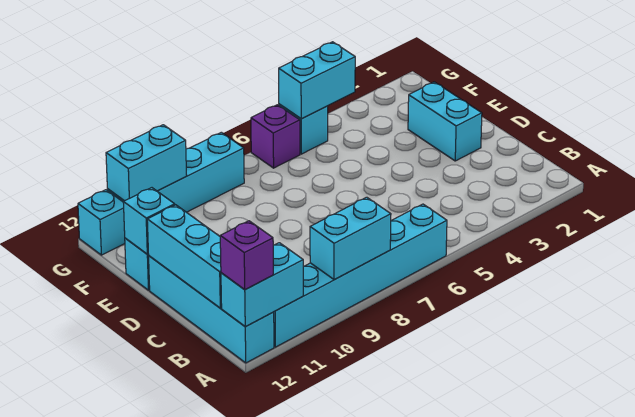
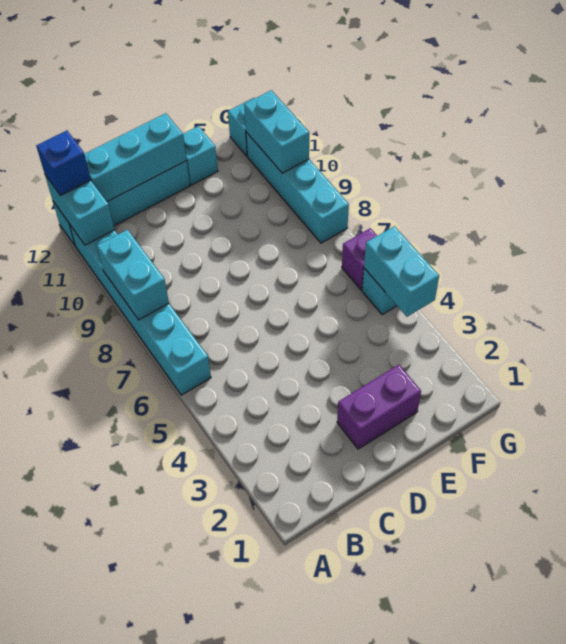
purple 1x1 brick [220,221,273,290] -> blue 1x1 brick [36,131,91,195]
cyan 1x2 brick [408,82,482,161] -> purple 1x2 brick [337,365,421,449]
cyan 1x1 brick [123,188,175,254] -> none

